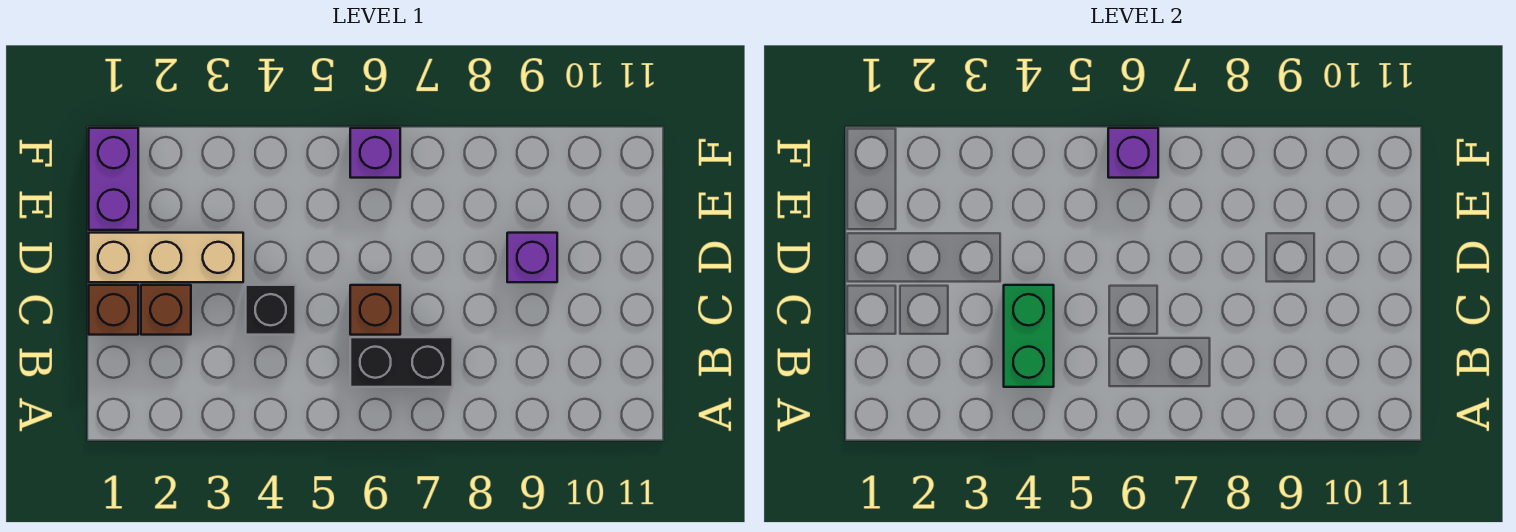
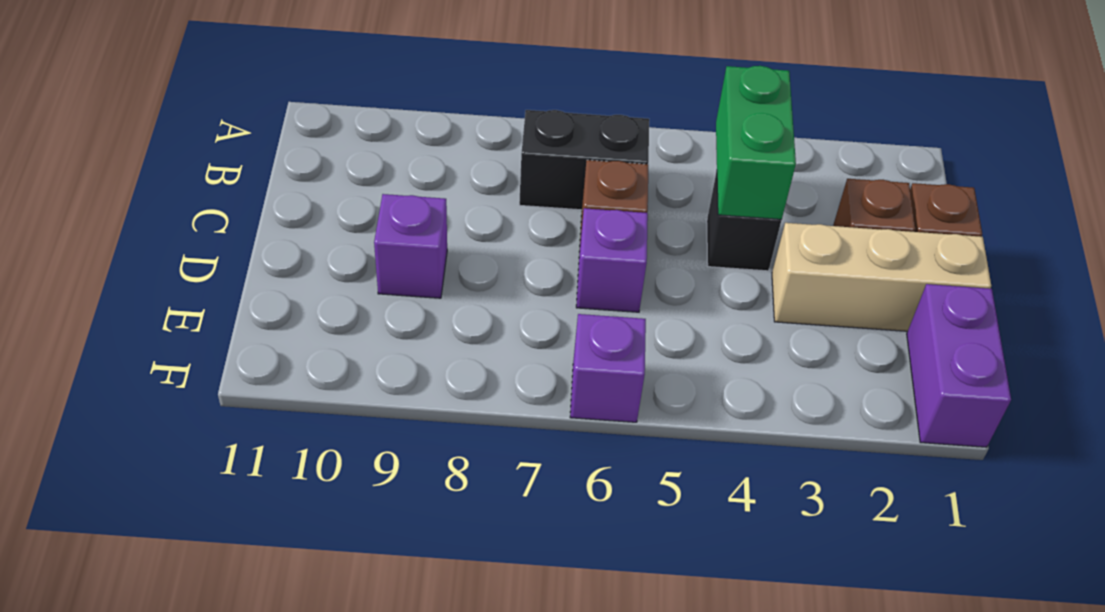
purple 1x1 brick [1108,128,1158,178] -> purple 1x1 brick moved to [576,208,648,312]

